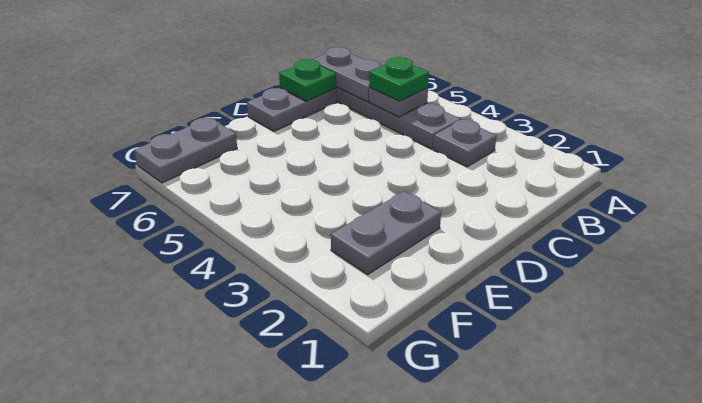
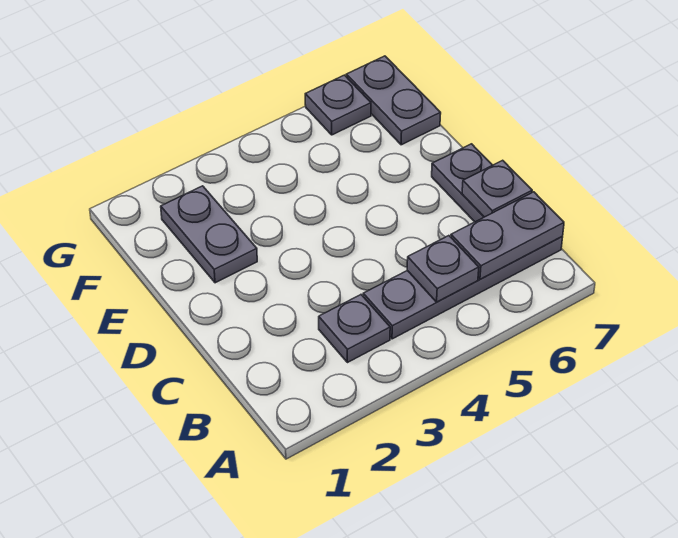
green 1x1 plate [369,57,429,101] -> none
green 1x1 plate [279,59,336,101] -> grey 1x1 plate [462,160,532,217]
none -> grey 1x1 plate [305,75,371,135]

